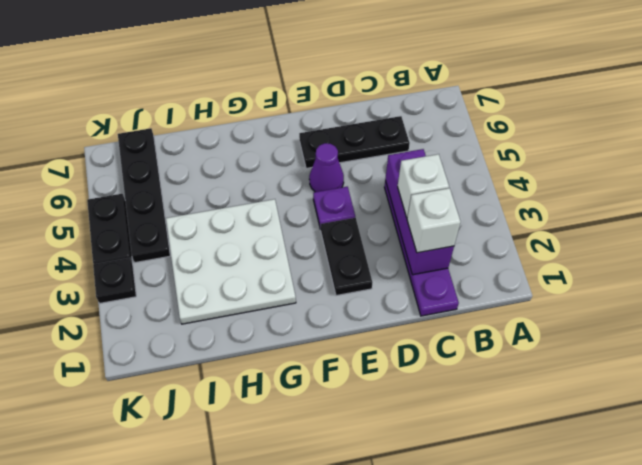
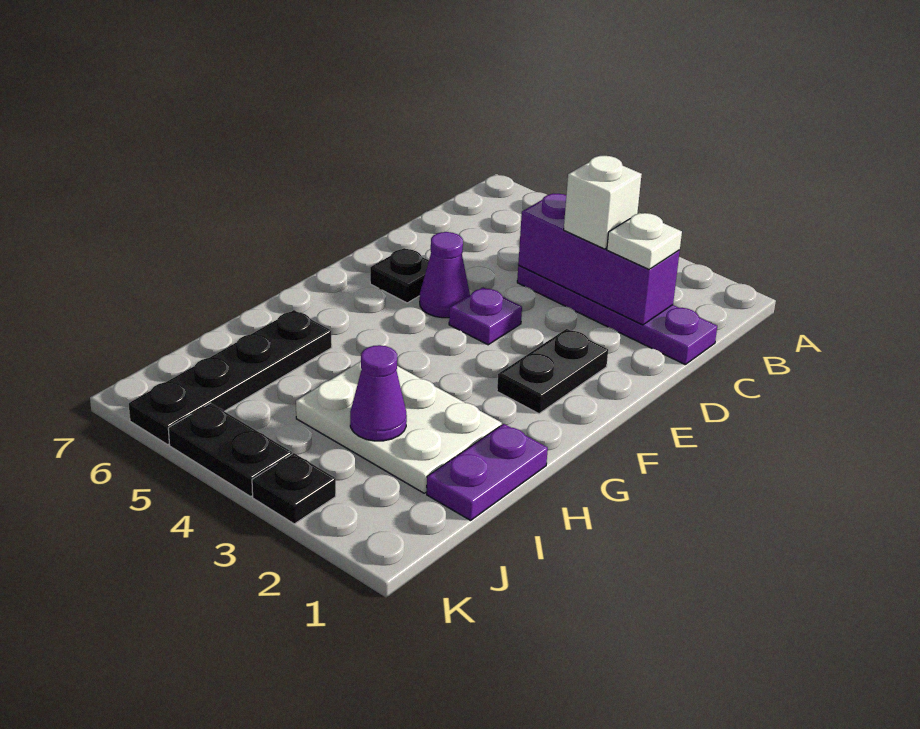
white 1x1 brick [407,188,461,253] -> white 1x1 plate [607,213,682,269]
black 1x3 plate [299,116,410,168] -> black 1x1 plate [370,248,429,303]
black 1x2 plate [321,218,372,296] -> black 1x2 plate turned to [497,329,608,414]
white 3x3 plate [166,199,296,324] -> white 2x3 plate [296,361,502,493]
none -> purple 1x2 plate [427,424,548,520]
none -> purple 1x1 cone [350,345,407,441]
black 1x4 plate [118,128,170,263] -> black 1x4 plate turned to [129,310,332,445]

